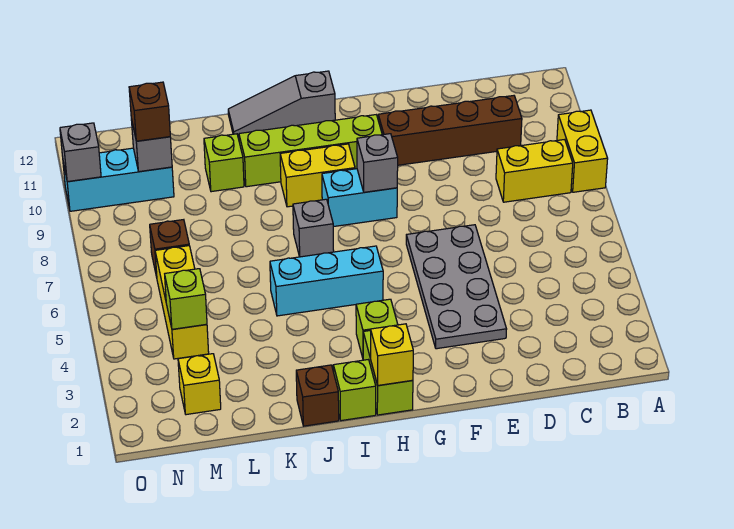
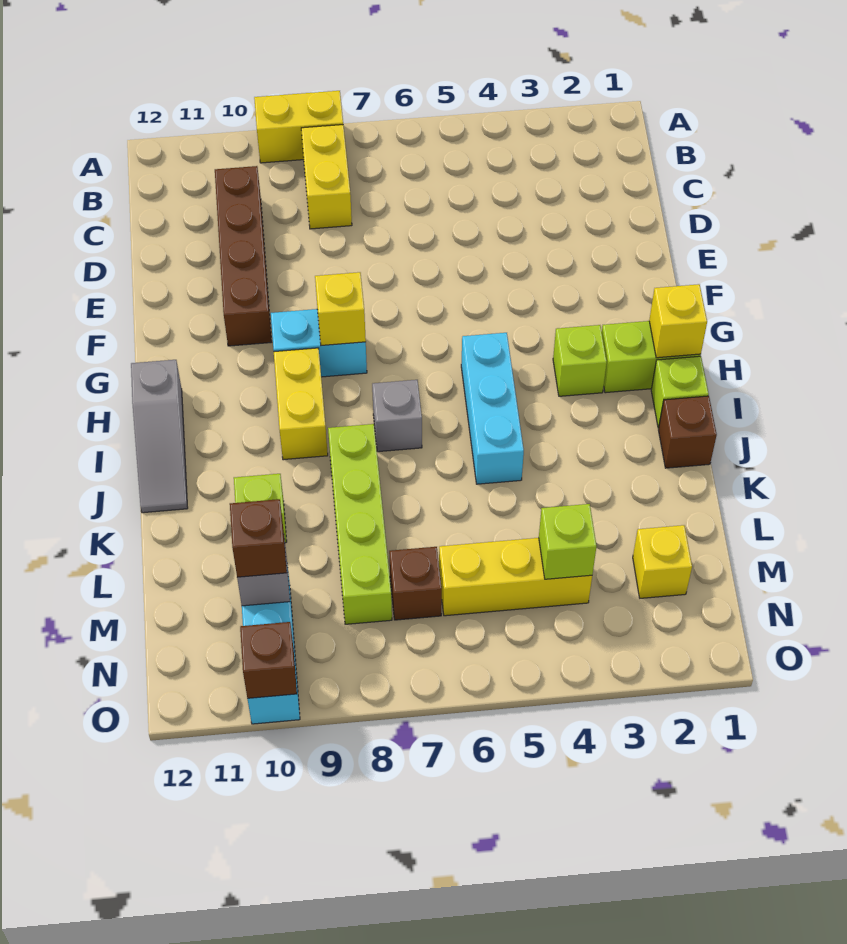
grey 2x4 plate [406,225,507,349] -> none
cyan 1x2 brick [322,169,397,227] -> cyan 1x2 brick turned to [271,309,367,377]
grey 1x1 brick [357,134,398,192] -> yellow 1x1 brick [315,272,366,346]
lime 1x4 brick [239,115,382,187] -> lime 1x4 brick moved to [328,424,392,624]
grey 1x1 brick [60,123,101,182] -> brown 1x1 brick [240,622,297,698]

